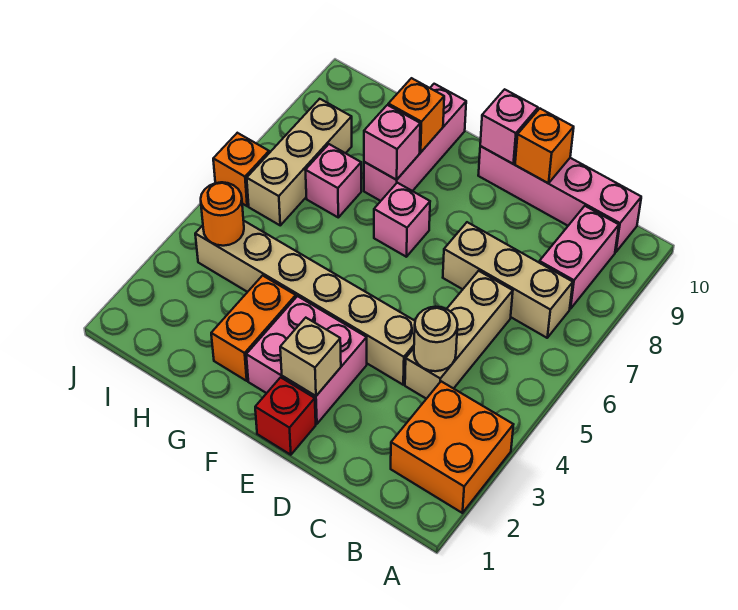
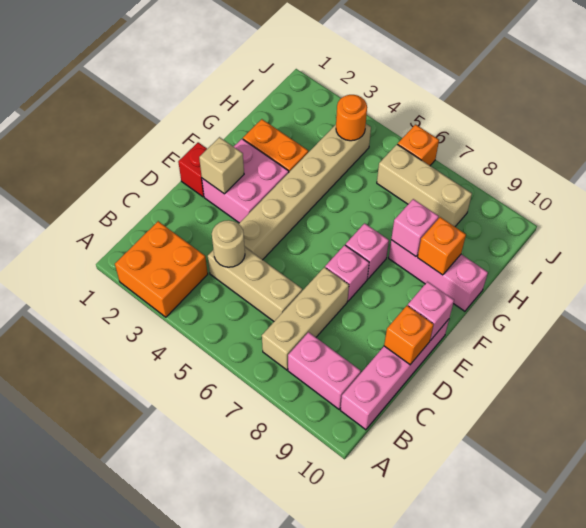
pink 1x1 brick [306,144,361,217] -> pink 1x1 brick moved to [325,245,369,301]

